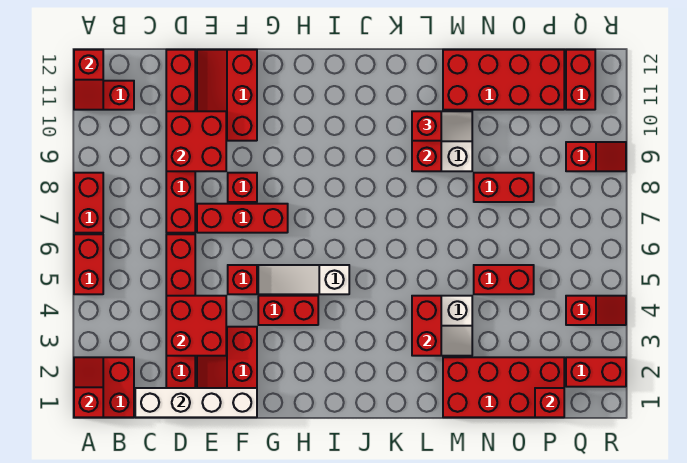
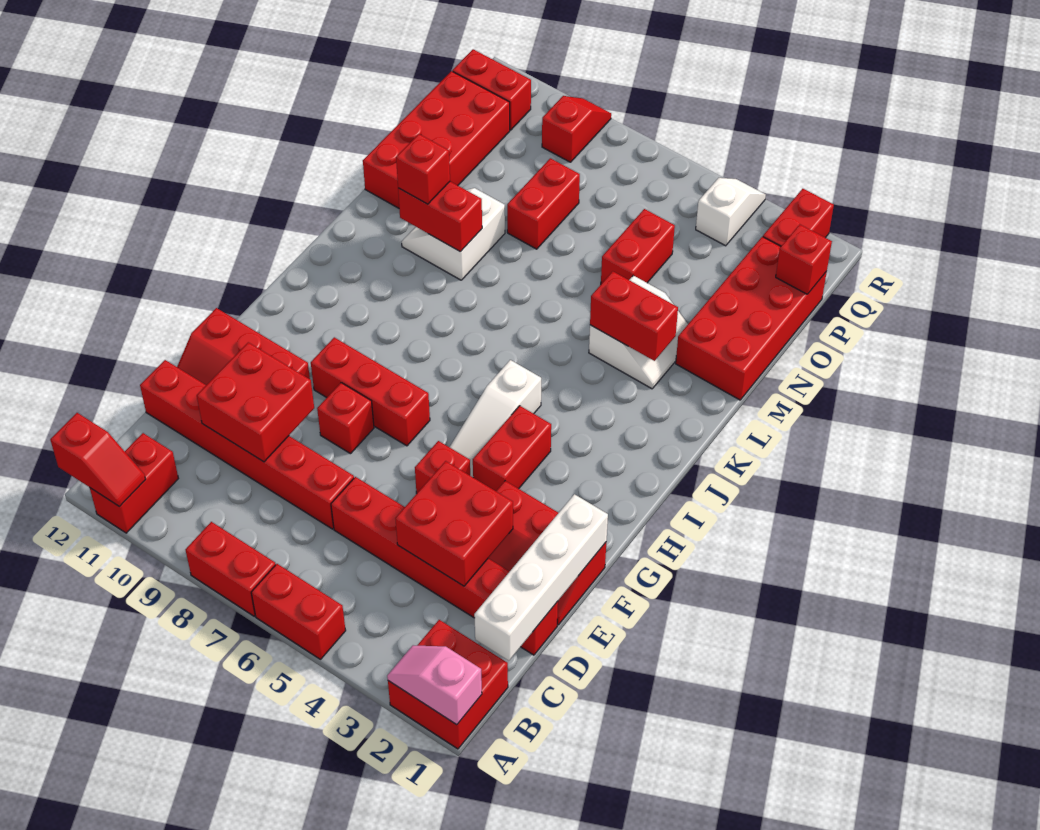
red 1x2 slope [74,357,103,417] -> pink 1x2 slope [387,645,482,725]
red 1x3 brick [197,204,288,233] -> red 1x3 brick turned to [311,337,430,446]
red 1x2 slope [566,296,626,325] -> white 1x2 slope [696,178,766,246]

